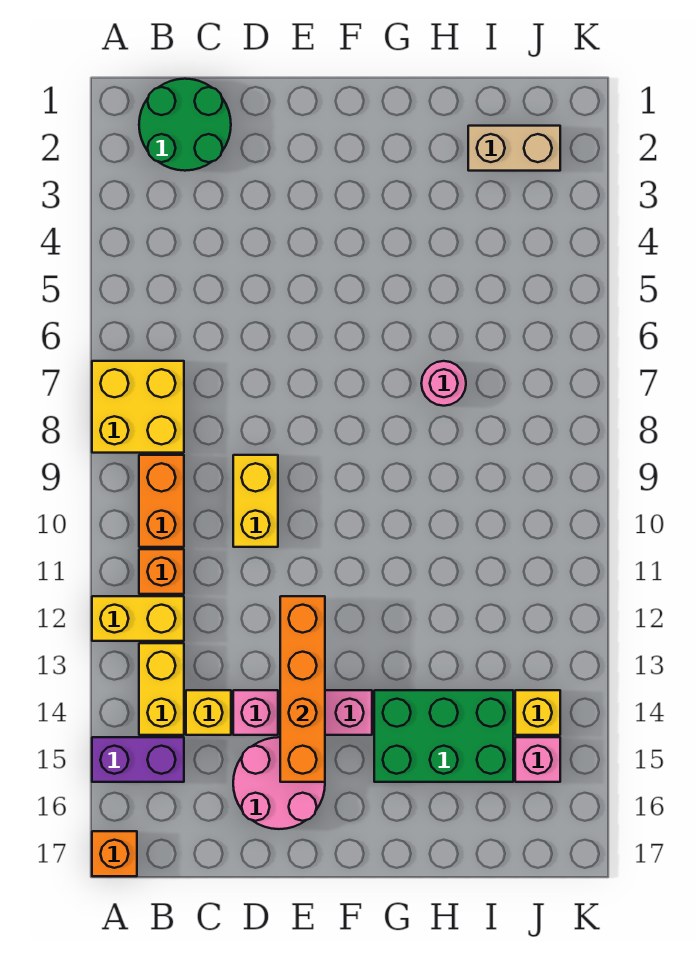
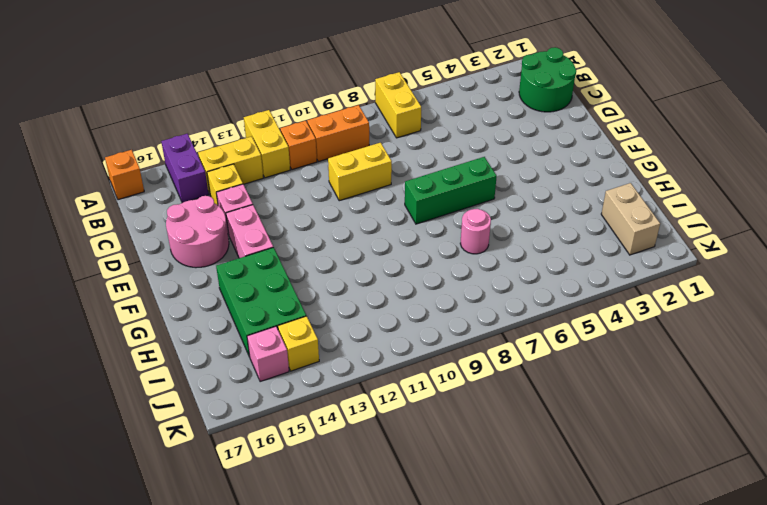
yellow 2x2 brick [92,361,184,453] -> yellow 1x2 brick [375,72,421,138]
orange 1x4 brick [280,596,325,782] -> none
none -> green 1x3 brick [405,157,497,224]

